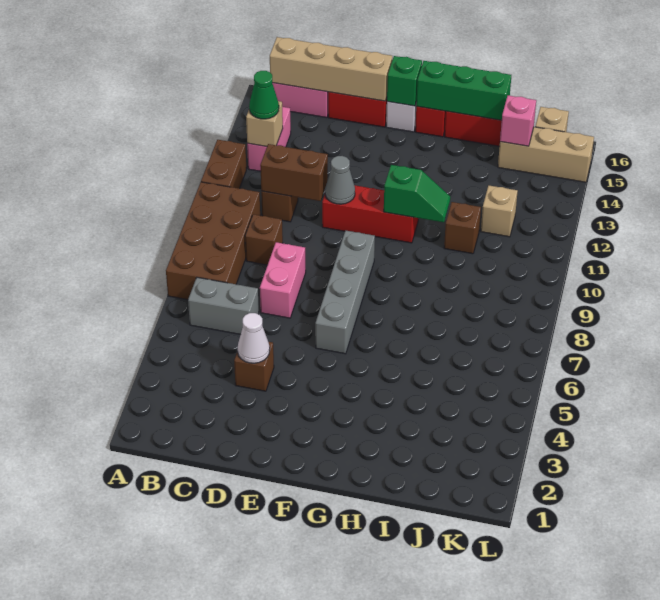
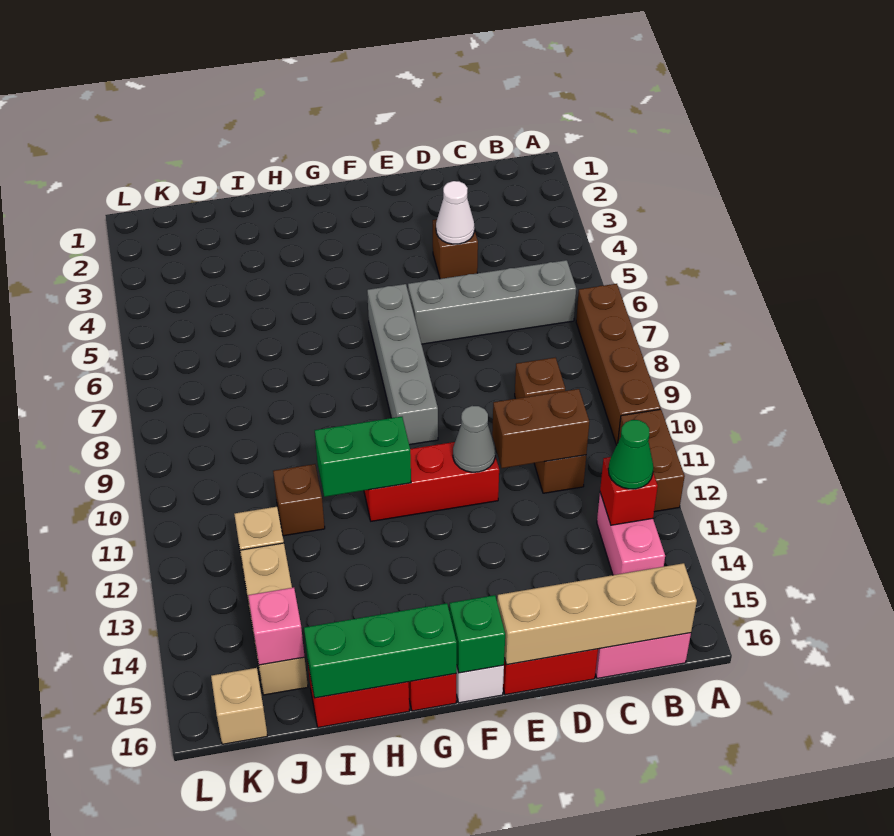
brown 2x4 brick [166,182,260,300] -> brown 1x4 brick [576,284,661,445]
grey 1x2 brick [188,277,259,335] -> grey 1x4 brick [408,260,576,344]
tan 1x1 brick [246,101,283,147] -> red 1x1 brick [600,457,658,525]
pink 1x2 brick [260,242,306,318] -> none
green 1x2 slope [384,165,450,222] -> green 1x2 brick [315,417,411,497]
tan 1x3 brick [498,127,594,182] -> tan 1x3 brick turned to [240,543,308,695]

